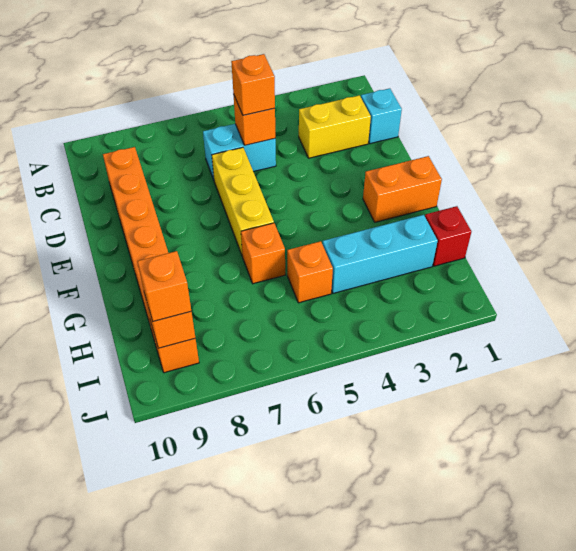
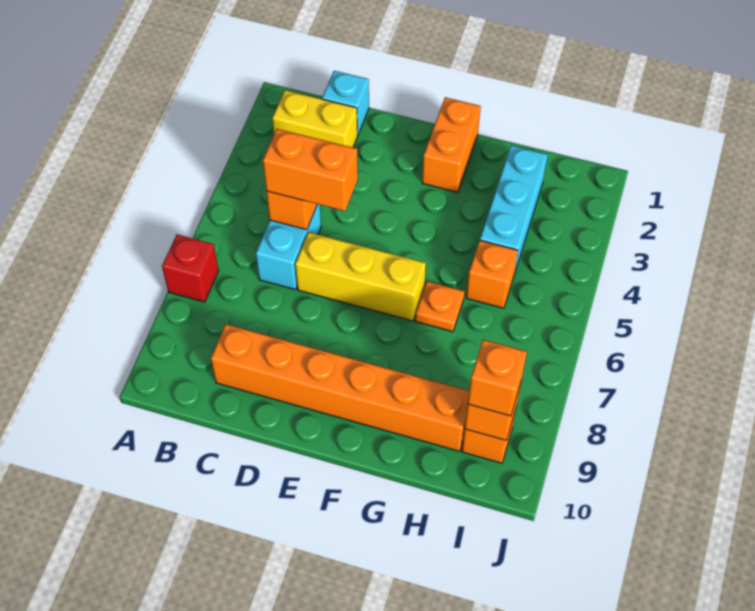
yellow 1x2 brick [299,95,371,158] -> yellow 1x2 brick turned to [272,90,358,147]
orange 1x1 brick [231,54,275,115] -> orange 1x2 brick [263,129,358,211]
orange 1x1 brick [241,223,285,284] -> orange 1x1 plate [415,281,465,332]
red 1x1 brick [425,206,471,266] -> red 1x1 brick moved to [162,234,219,302]

